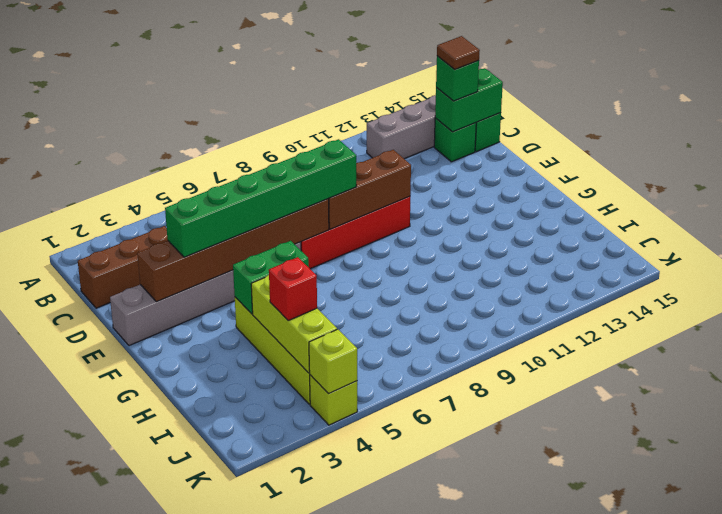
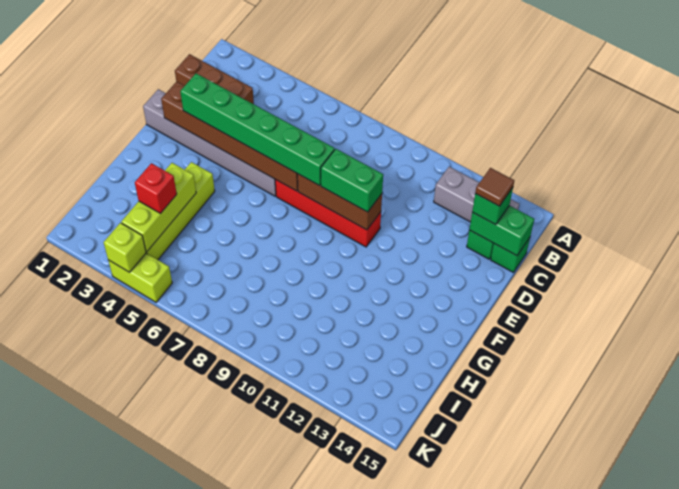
green 1x2 brick [233,241,309,314] -> green 1x2 brick moved to [321,149,383,212]
lime 1x1 brick [310,375,357,425] -> lime 1x2 brick [108,253,172,302]

